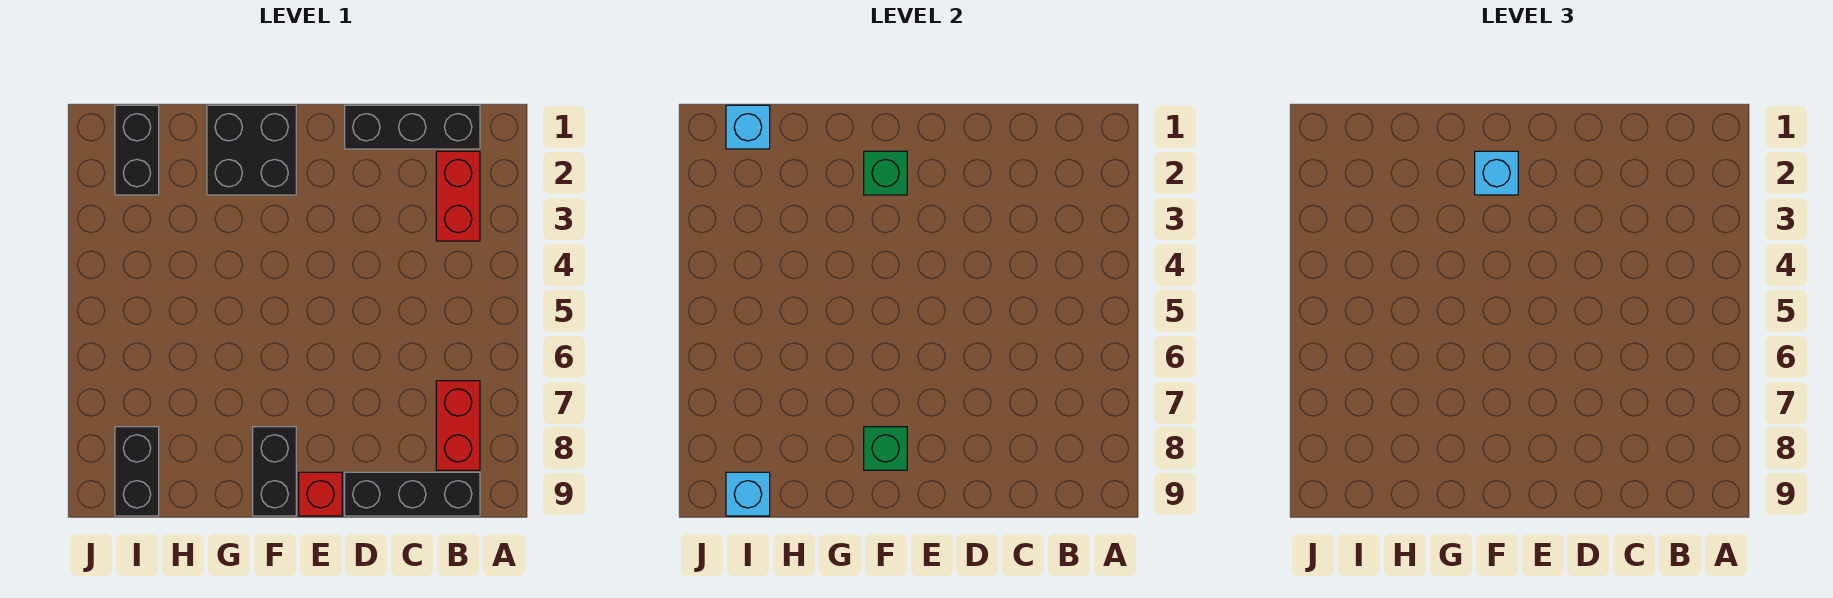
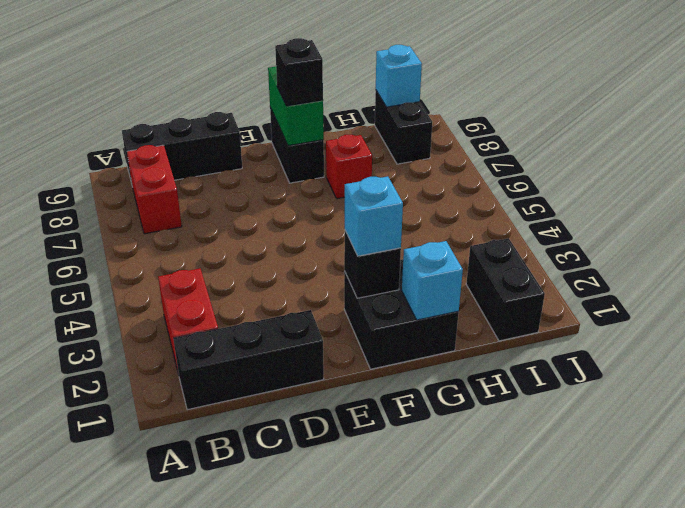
red 1x1 brick [299,472,342,516] -> red 1x1 brick moved to [326,135,372,199]
green 1x1 brick [864,151,907,195] -> black 1x1 brick [344,231,401,298]
green 1x1 brick [864,427,907,470] -> green 1x2 brick [268,67,324,146]
none -> black 1x1 brick [275,38,323,106]
cyan 1x1 brick [726,105,770,149] -> cyan 1x1 brick moved to [402,241,463,320]

